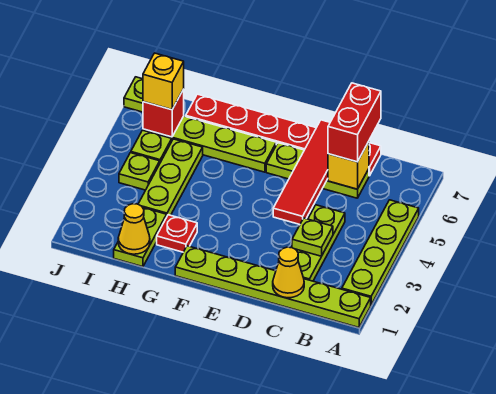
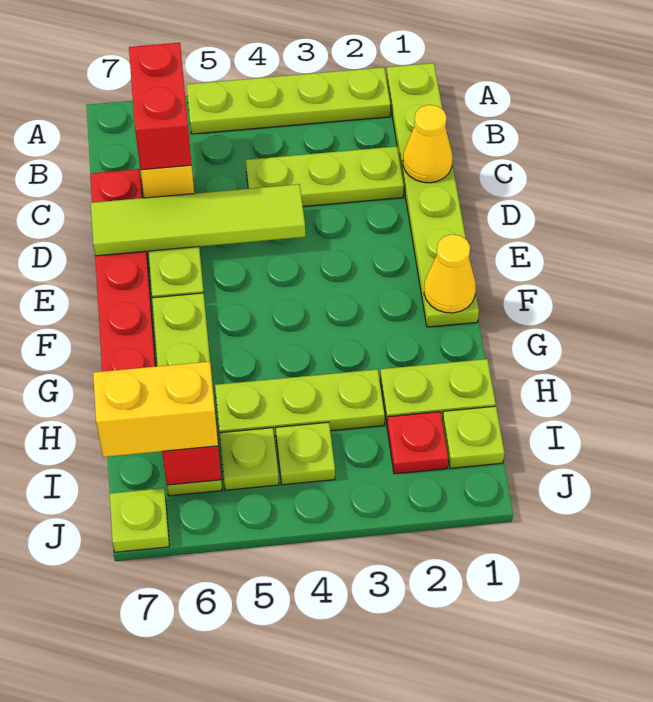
lime 1x1 plate [292,218,333,256] -> lime 1x1 plate moved to [442,406,504,468]
red 1x2 brick [328,83,381,162] -> red 1x2 brick turned to [129,43,192,170]
red 1x4 tile [273,120,330,224] -> lime 1x4 tile [91,184,305,256]
red 1x1 plate [157,215,197,252] -> red 1x1 plate moved to [387,412,448,474]
yellow 1x1 cone [118,204,150,254] -> yellow 1x1 cone moved to [424,234,476,313]
yellow 1x1 brick [143,53,184,110] -> yellow 1x2 brick [93,362,218,457]

